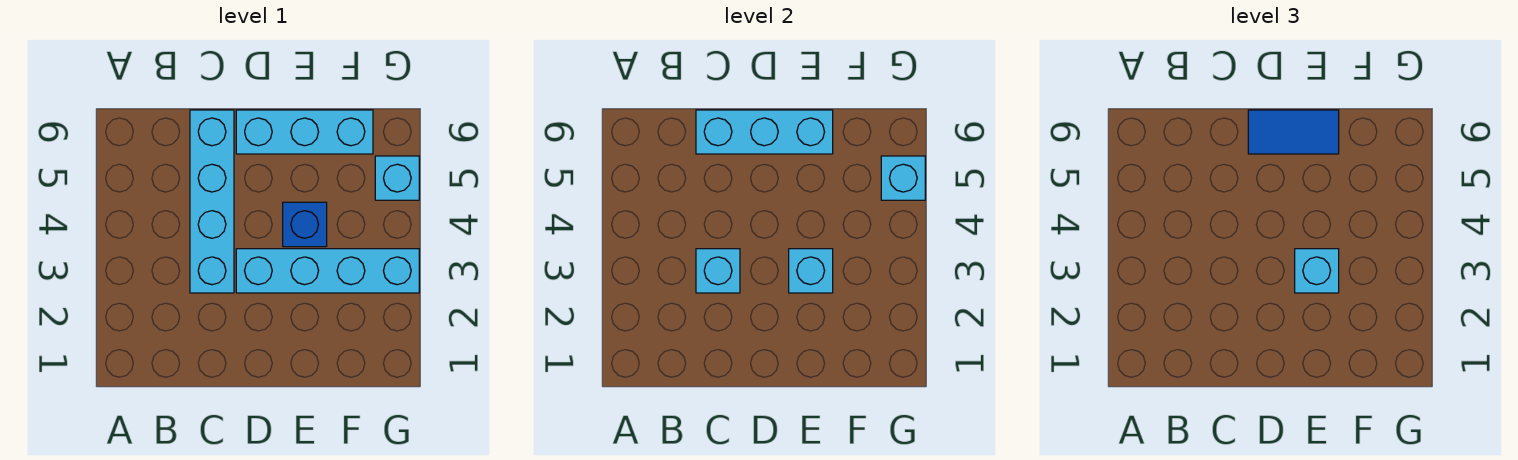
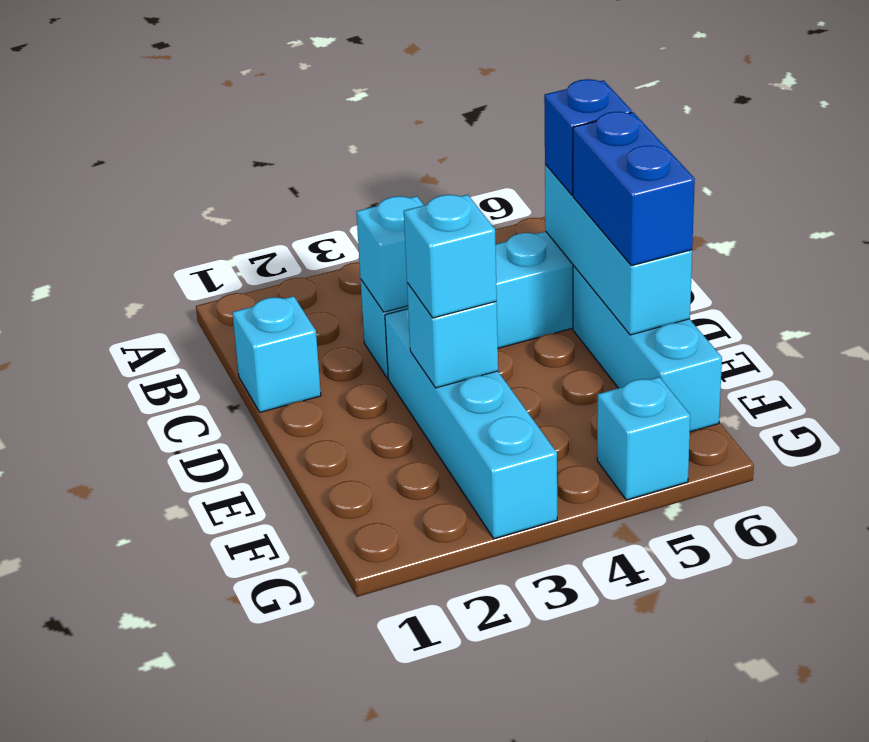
blue 1x2 tile [1248,110,1339,154] -> blue 1x2 brick [573,112,695,266]
blue 1x1 brick [283,202,327,247] -> blue 1x1 brick moved to [544,79,632,195]
cyan 1x1 brick [881,156,925,200] -> cyan 1x1 brick moved to [233,296,321,412]

